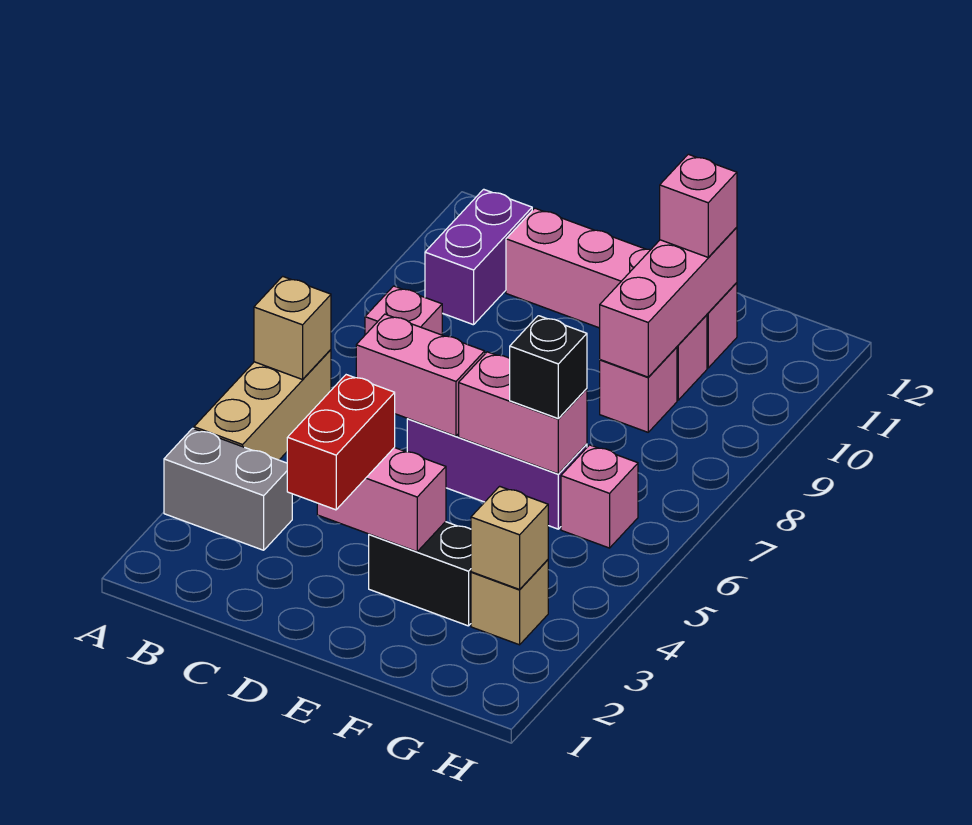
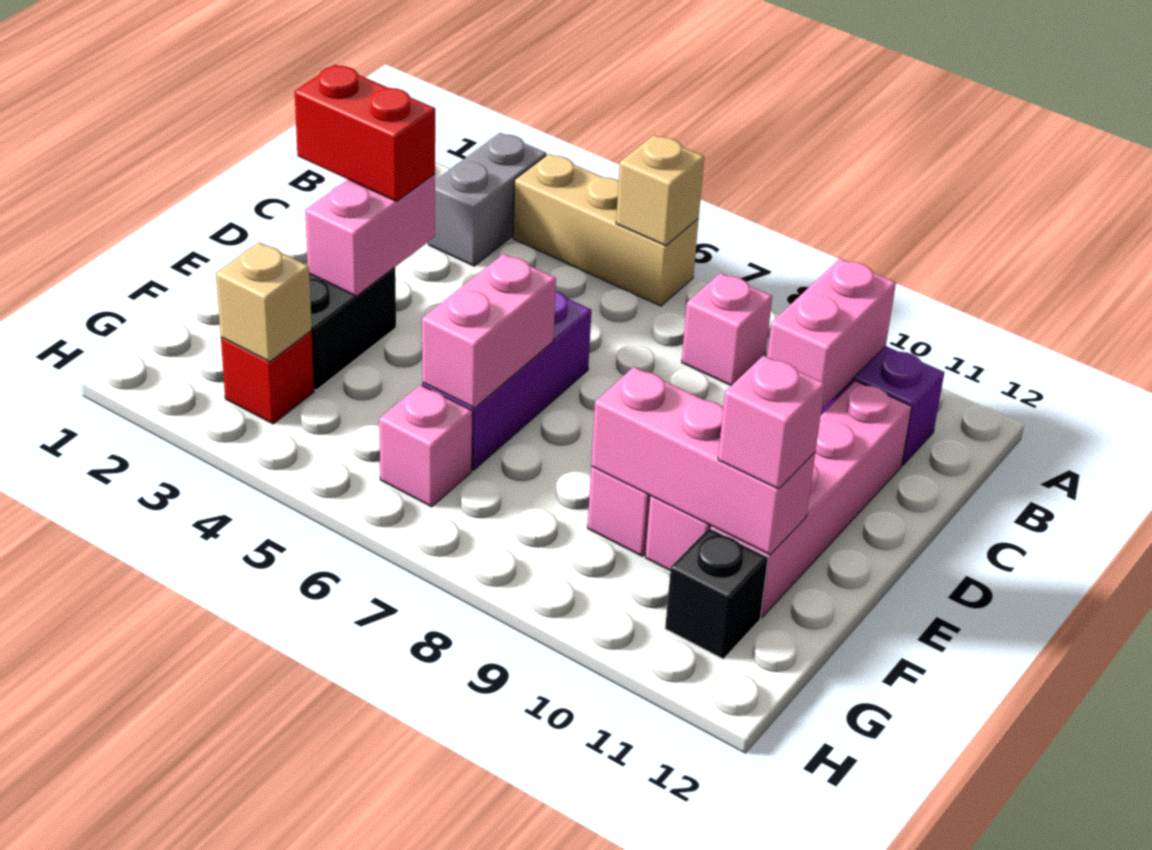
pink 1x2 brick [356,314,485,436] -> pink 1x2 brick moved to [767,259,896,410]
black 1x1 brick [510,316,587,418] -> black 1x1 brick moved to [665,528,768,659]
tan 1x1 brick [471,560,548,645] -> red 1x1 brick [221,331,314,424]

